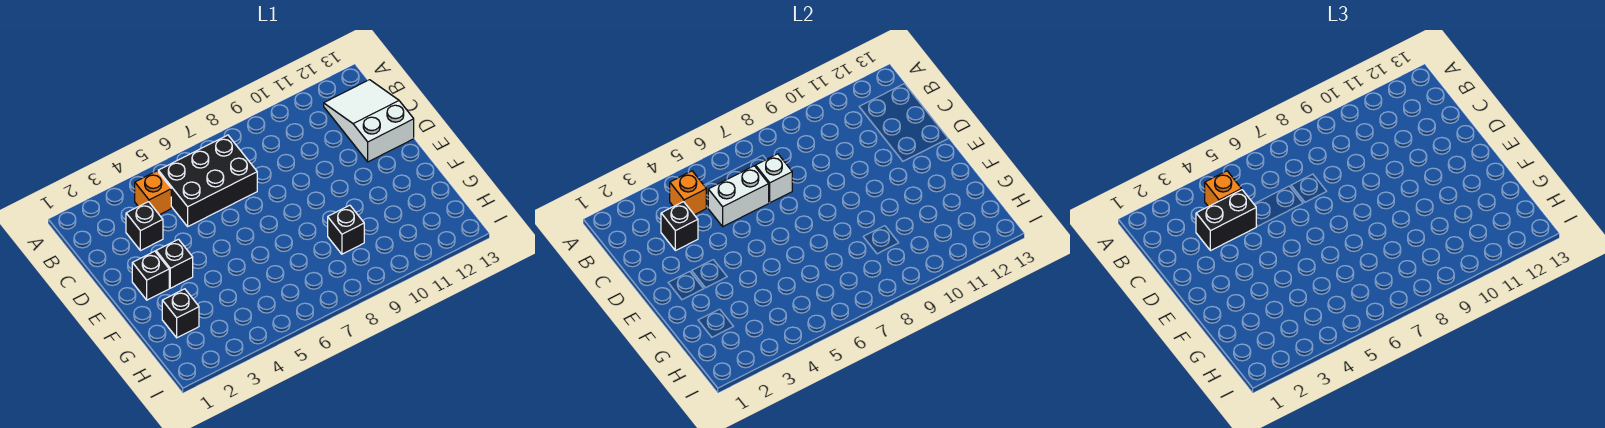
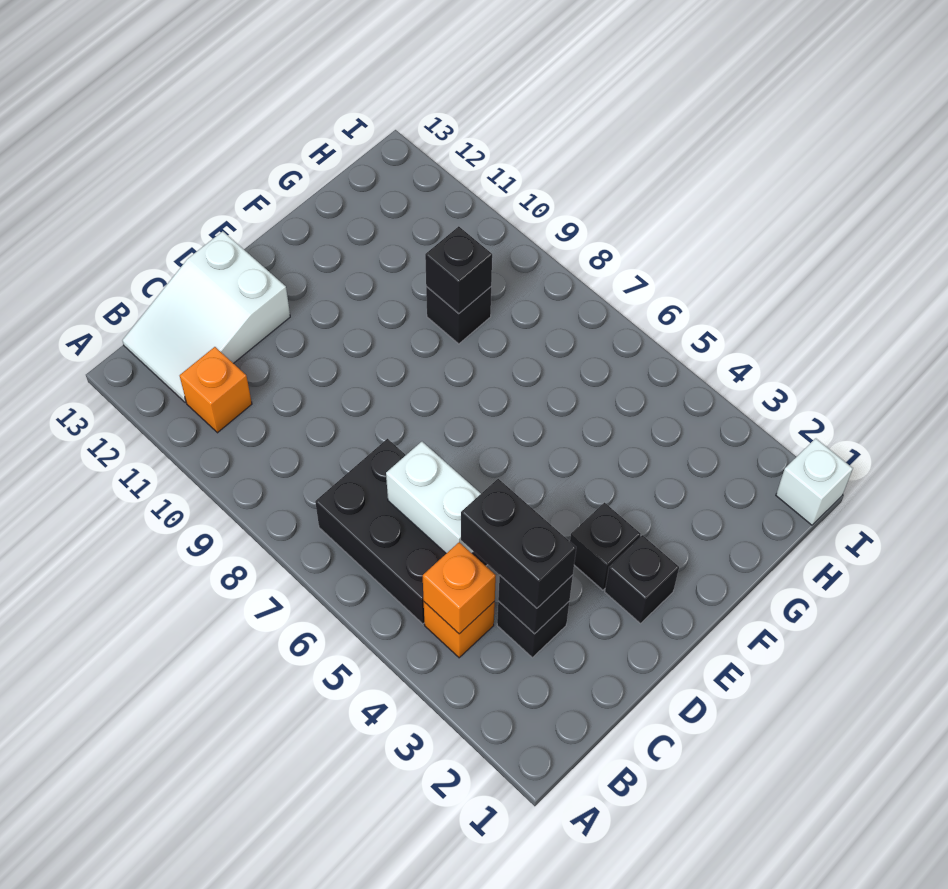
orange 1x1 brick [1205,171,1241,207] -> orange 1x1 brick moved to [180,347,252,433]
white 1x1 brick [756,154,792,203] -> white 1x1 brick moved to [776,439,853,525]
black 1x1 brick [162,289,199,338] -> black 1x1 brick moved to [425,226,492,314]

